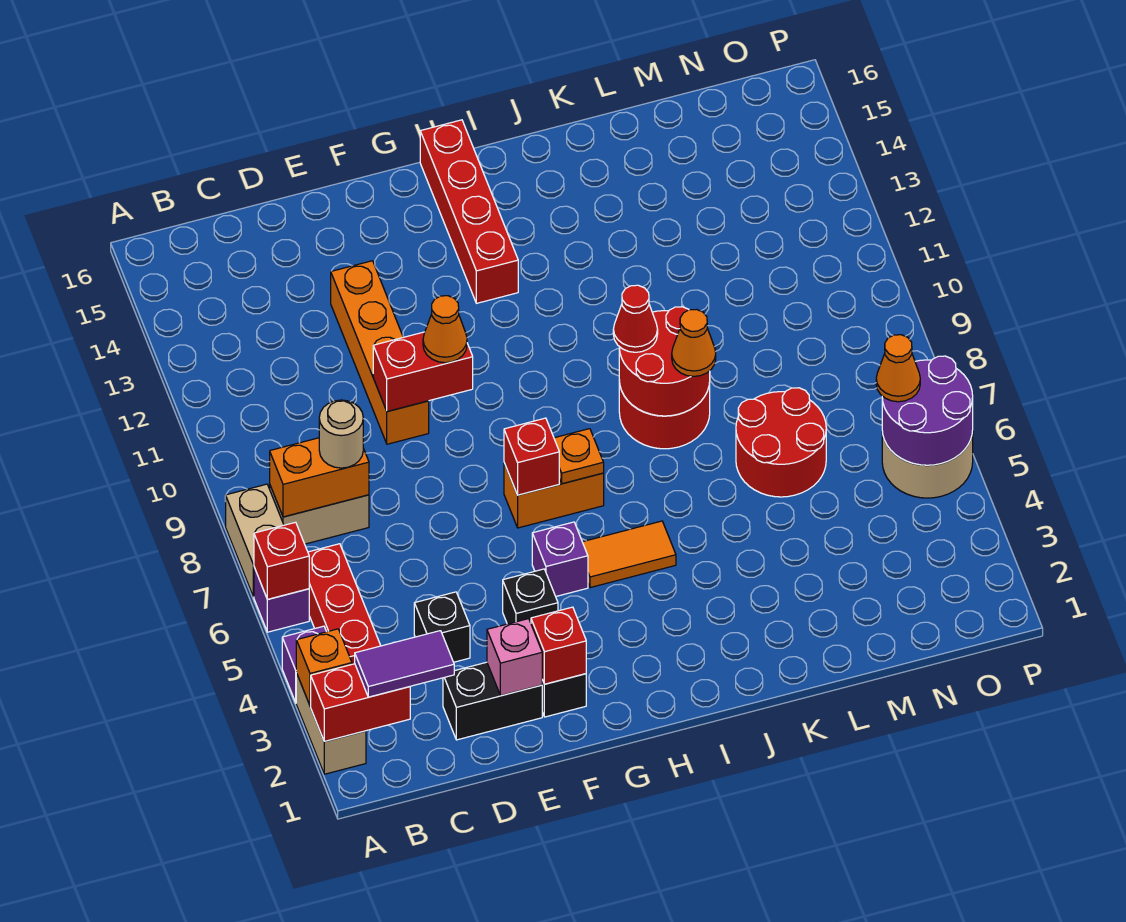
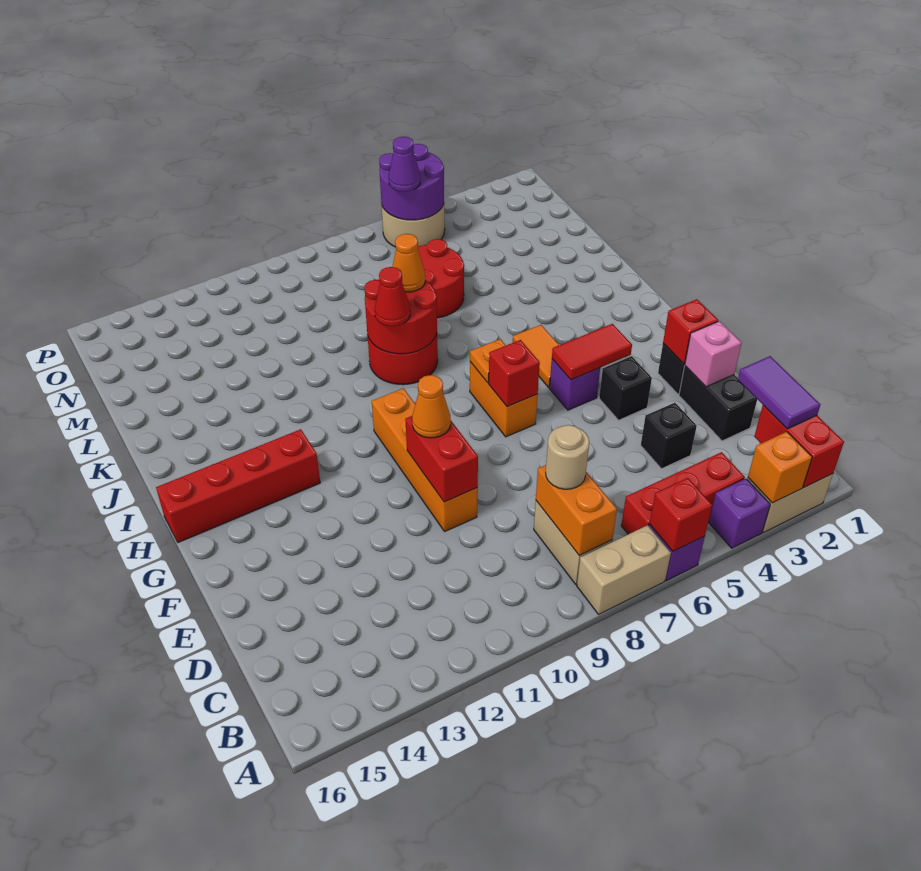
orange 1x4 brick [331,261,429,444] -> orange 1x4 brick turned to [372,388,478,531]
none -> red 1x2 tile [552,324,632,380]
orange 1x1 cone [876,335,920,402] -> purple 1x1 cone [389,137,420,192]

